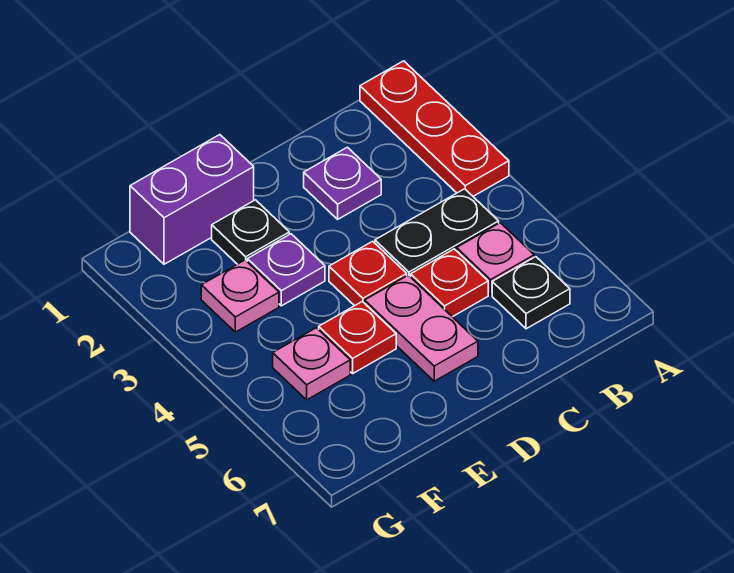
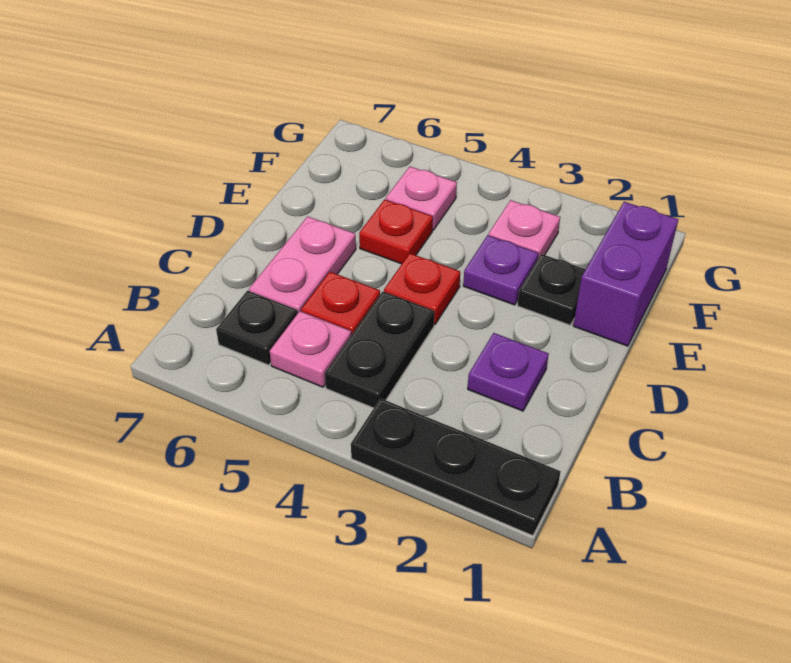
red 1x3 plate [360,61,509,196] -> black 1x3 plate [351,398,561,536]
pink 1x2 plate [365,275,478,381] -> pink 1x2 plate turned to [249,216,356,313]

